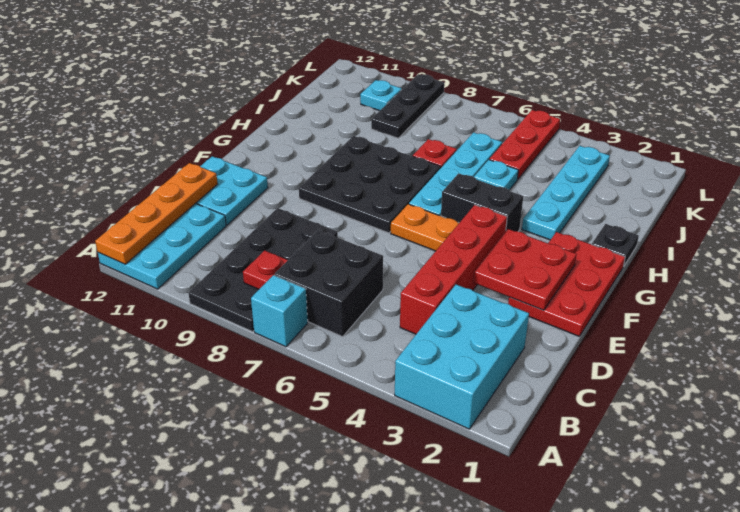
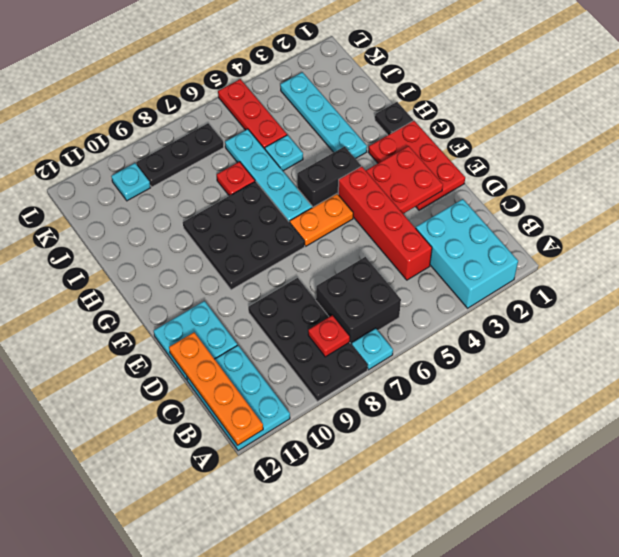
cyan 1x1 brick [251,275,308,347] -> cyan 1x1 plate [352,328,393,370]
black 1x3 plate [371,74,444,138] -> black 1x3 plate turned to [136,123,224,187]

